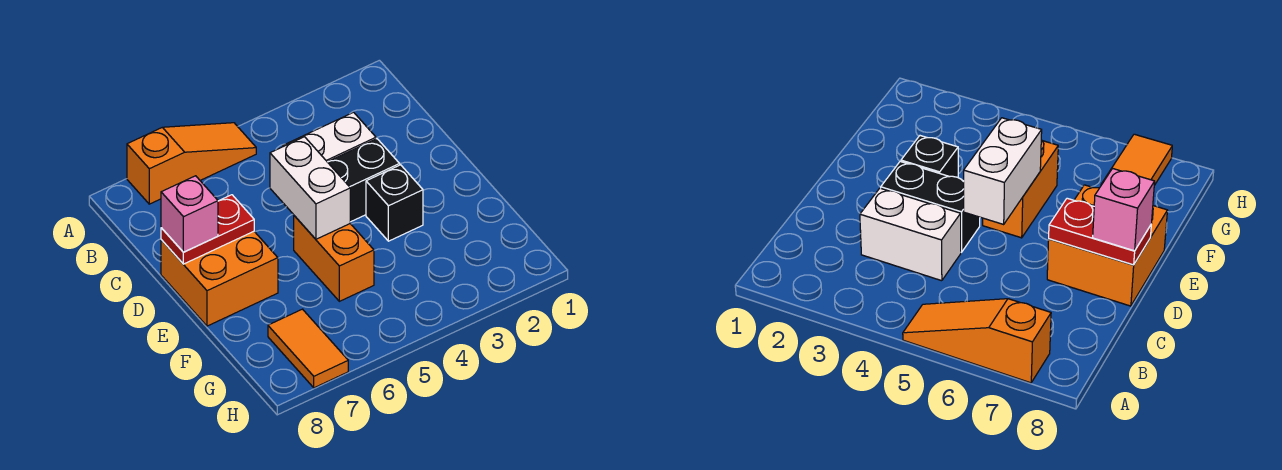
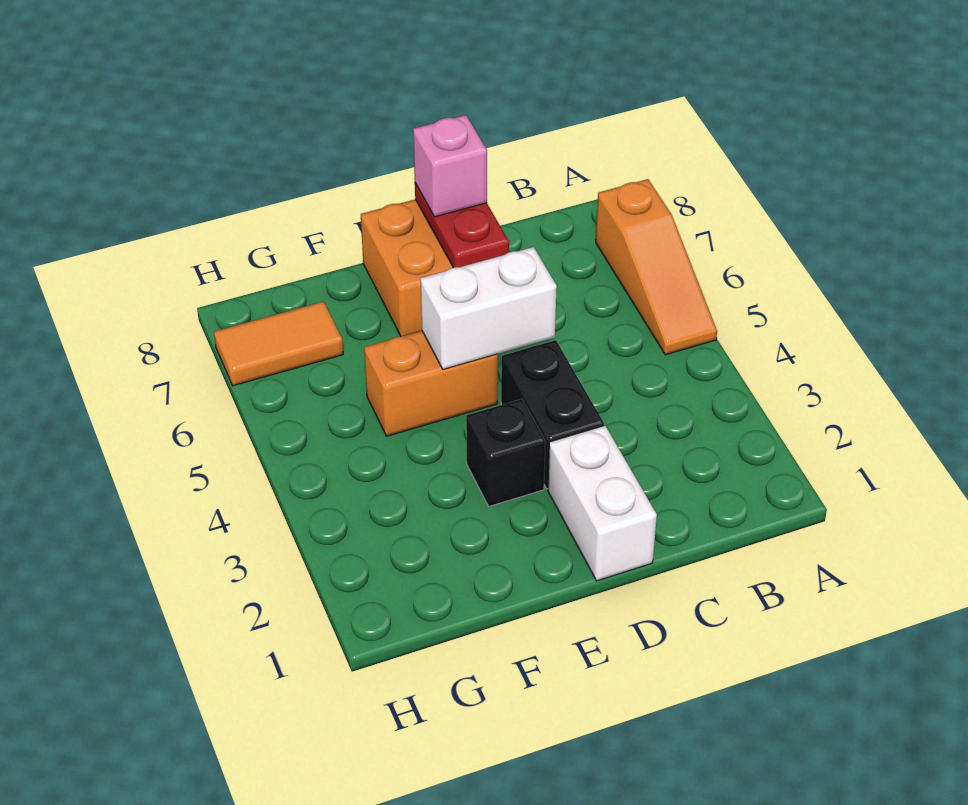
white 1x2 brick [283,112,376,162] -> white 1x2 brick moved to [548,426,657,581]

